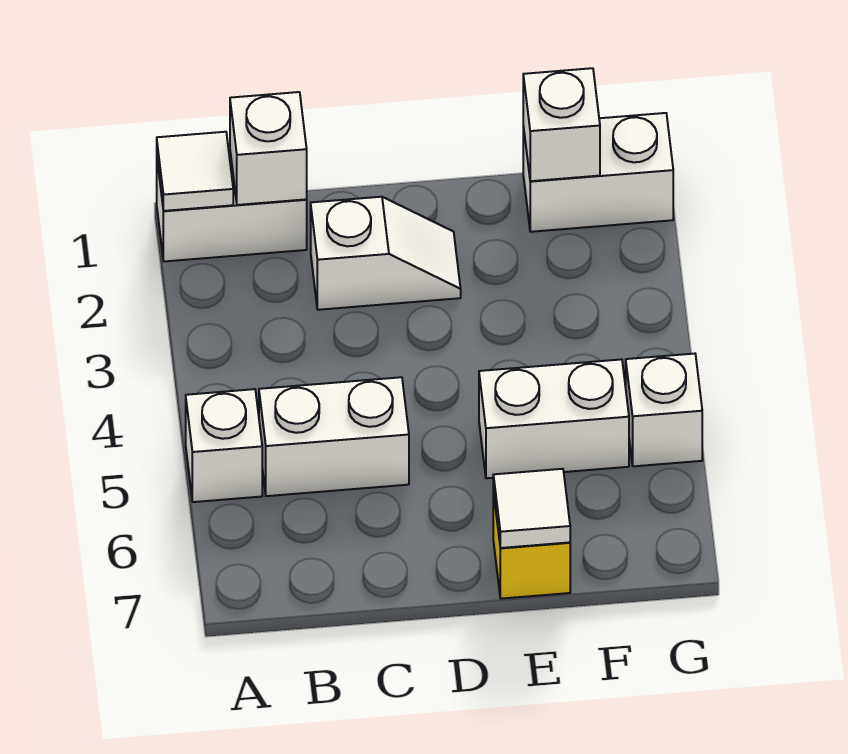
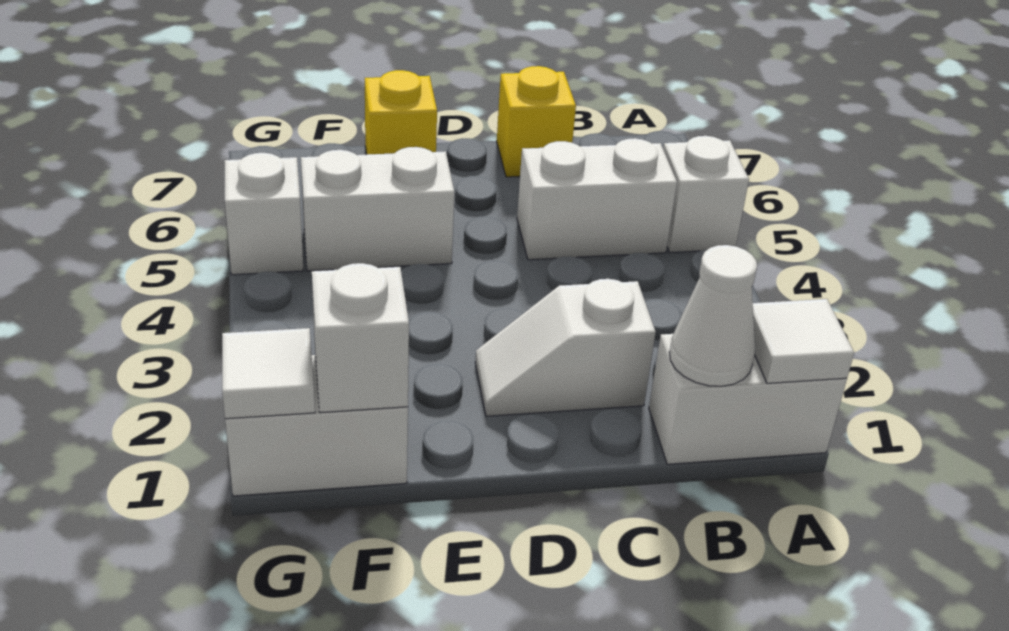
white 1x1 brick [230,92,307,205] -> white 1x1 cone [669,245,757,386]
none -> yellow 1x1 brick [497,66,576,177]
white 1x1 tile [493,469,570,548] -> white 1x1 tile moved to [222,328,315,419]

